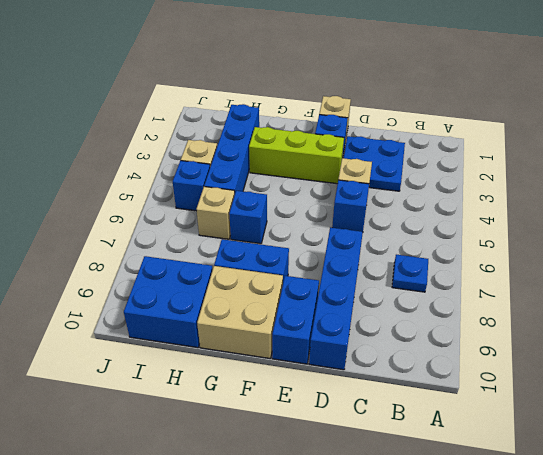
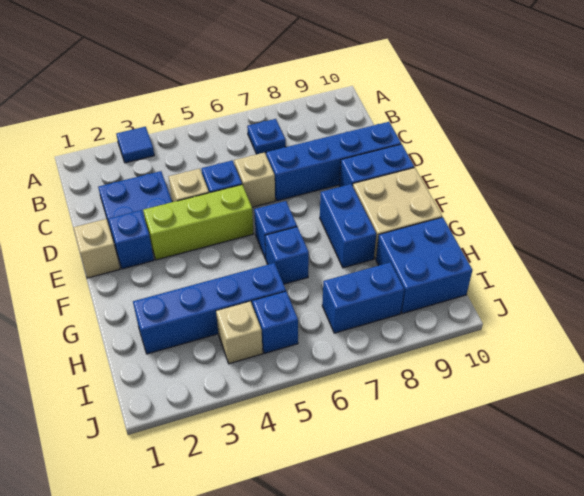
none -> blue 1x1 tile [116,127,154,163]
lime 1x3 brick [249,127,344,184] -> lime 1x3 brick turned to [143,185,254,260]
none -> blue 1x1 brick [254,201,297,259]
tan 1x1 brick [197,187,235,239] -> tan 1x1 brick moved to [234,153,275,207]
none -> blue 1x2 brick [322,262,404,333]

